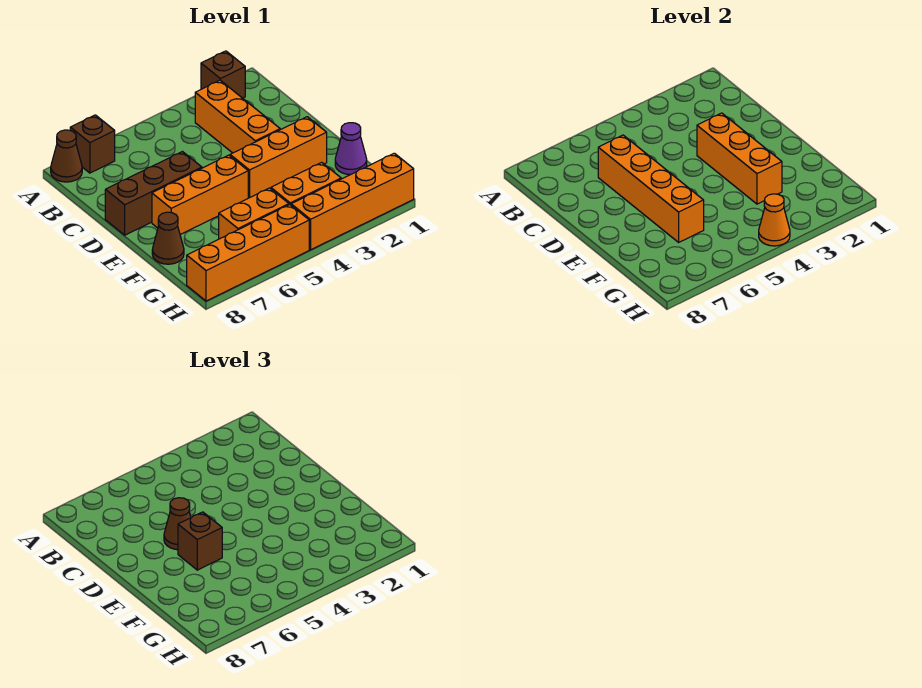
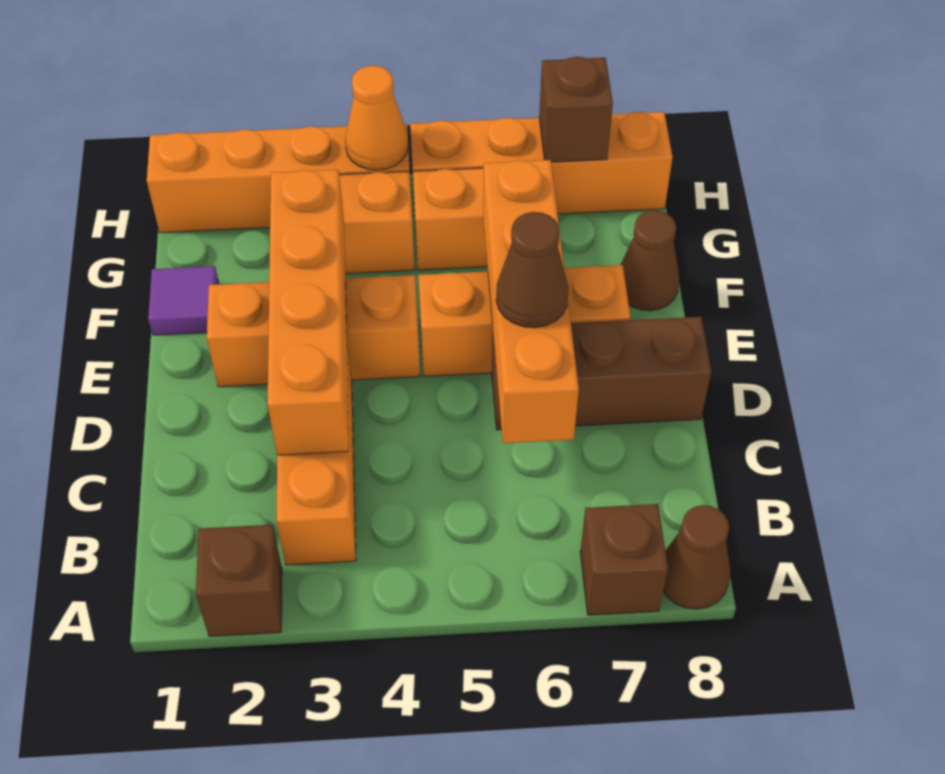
orange 1x3 brick [697,113,782,204] -> orange 1x4 brick [268,170,349,455]
brown 1x1 brick [178,512,222,570] -> brown 1x1 brick moved to [539,57,613,162]
purple 1x1 cone [335,123,367,175] -> purple 1x1 tile [148,266,219,335]

